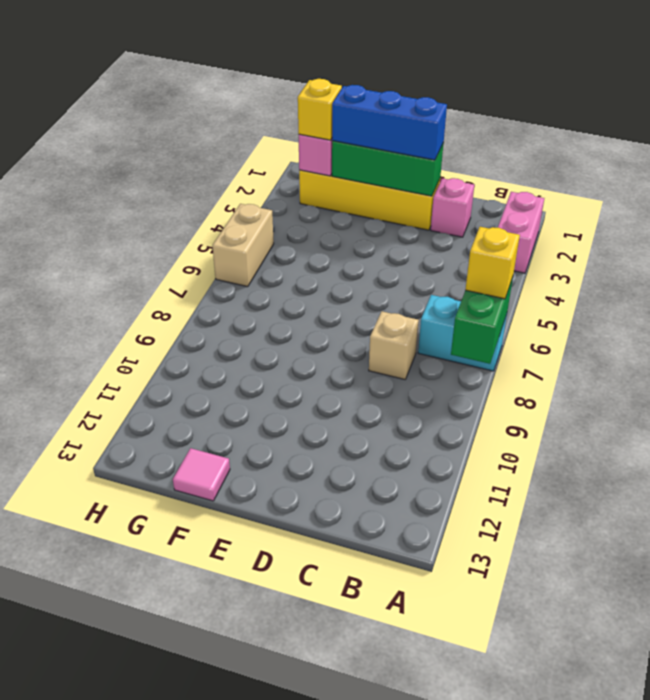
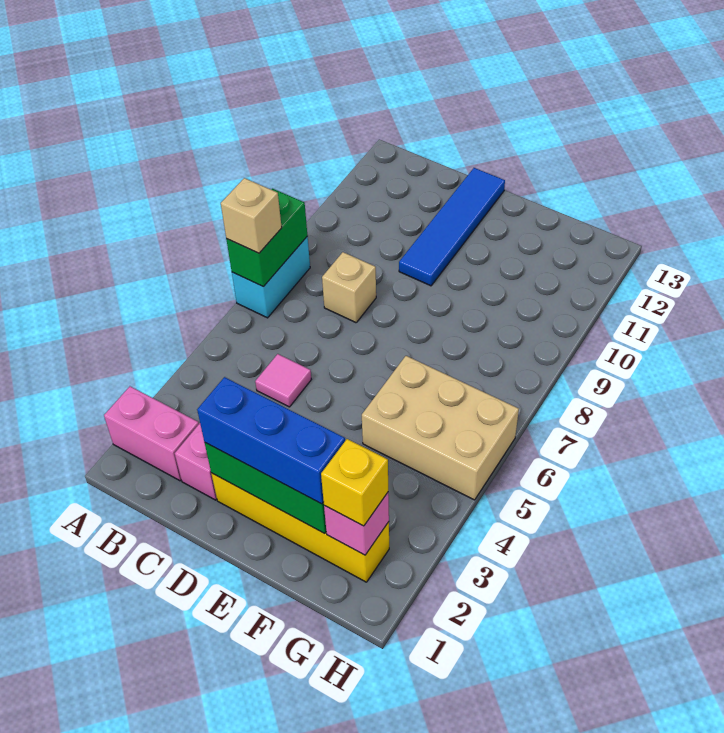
pink 1x2 brick [498,192,544,273] -> pink 1x2 brick turned to [104,386,199,481]
cyan 1x2 brick [418,295,507,371] -> cyan 1x2 brick turned to [232,237,310,318]
yellow 1x1 brick [465,227,520,299] -> tan 1x1 brick [221,178,282,253]
none -> blue 1x4 tile [399,168,505,286]
pink 1x1 tile [173,448,230,501] -> pink 1x1 tile moved to [255,354,311,407]
tan 1x2 brick [212,204,274,287] -> tan 2x3 brick [362,356,519,500]

